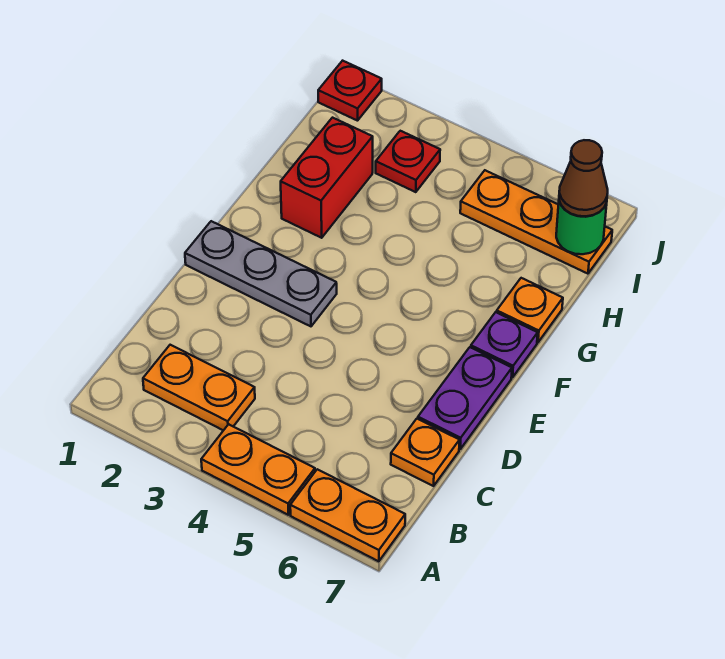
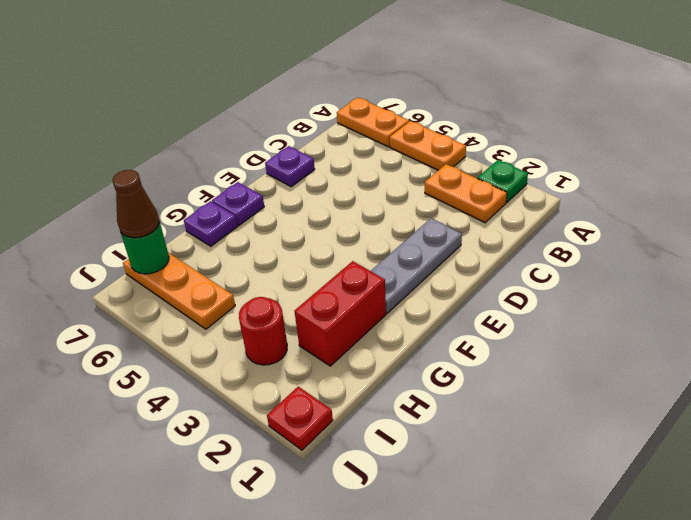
none -> green 1x1 plate [478,160,528,203]
orange 1x1 plate [391,419,459,486] -> none
purple 1x2 plate [418,347,512,449] -> purple 1x1 plate [265,146,315,187]
grey 1x3 plate [185,221,337,326] -> grey 1x3 plate turned to [371,218,462,313]
orange 1x1 plate [497,278,563,342] -> purple 1x1 plate [184,201,237,246]
red 1x1 plate [376,131,440,192] -> red 1x1 round brick [239,297,287,365]

